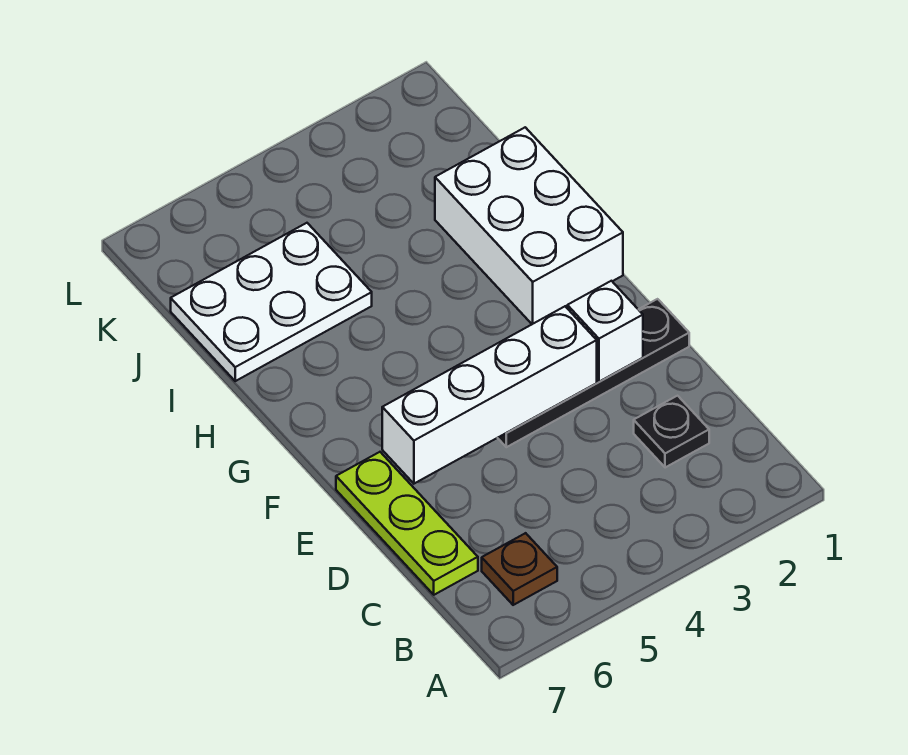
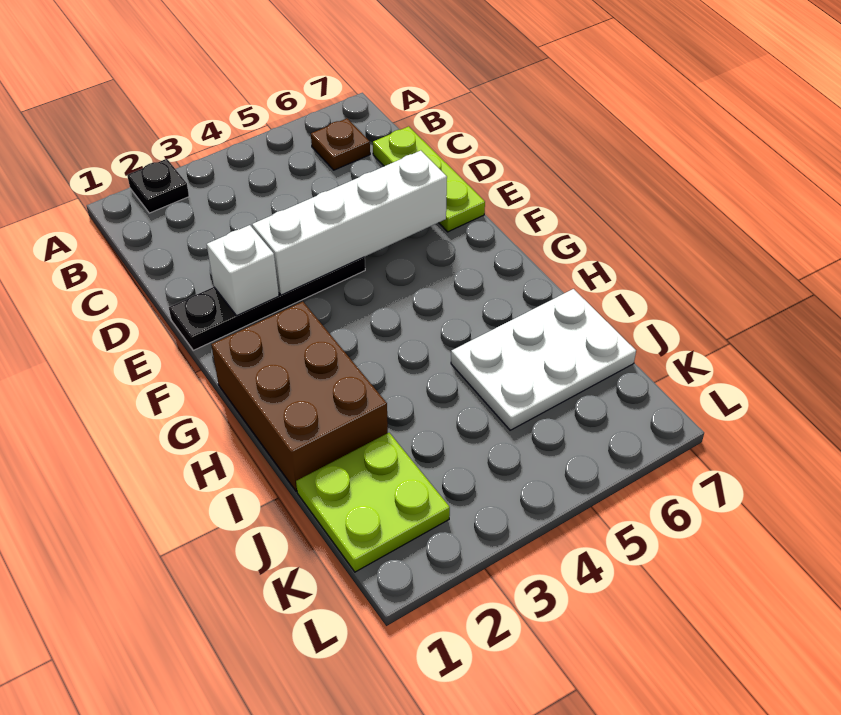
black 1x1 plate [634,396,709,468] -> black 1x1 plate moved to [127,159,189,213]
white 2x3 brick [435,127,623,324] -> brown 2x3 brick [211,302,388,491]
none -> lime 2x2 plate [296,433,450,572]

